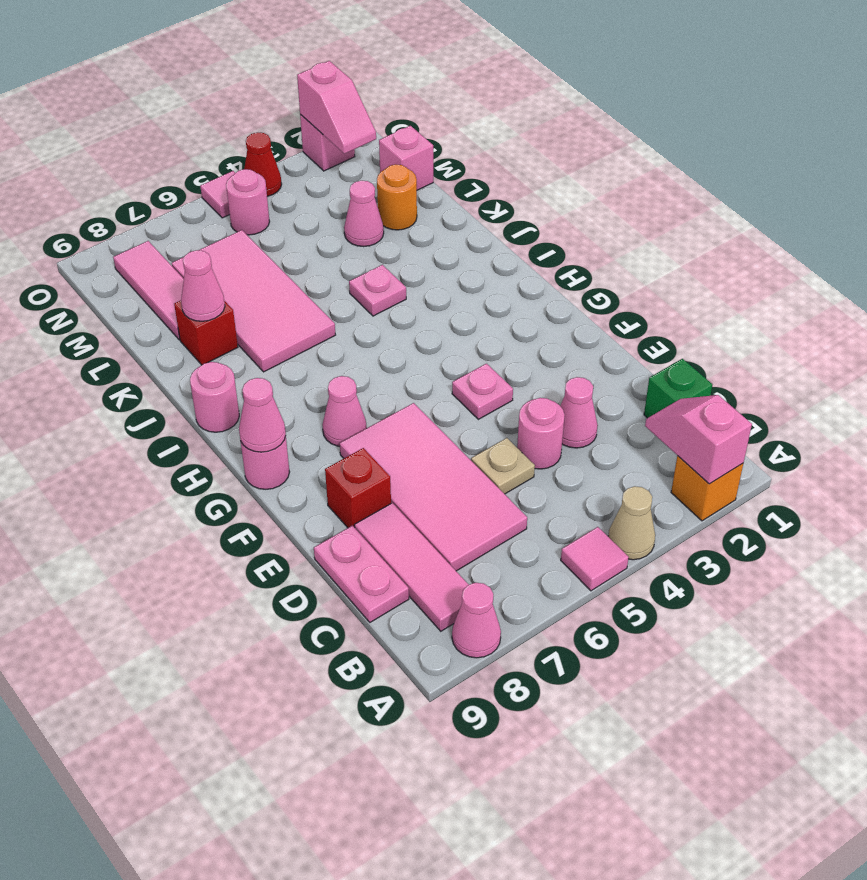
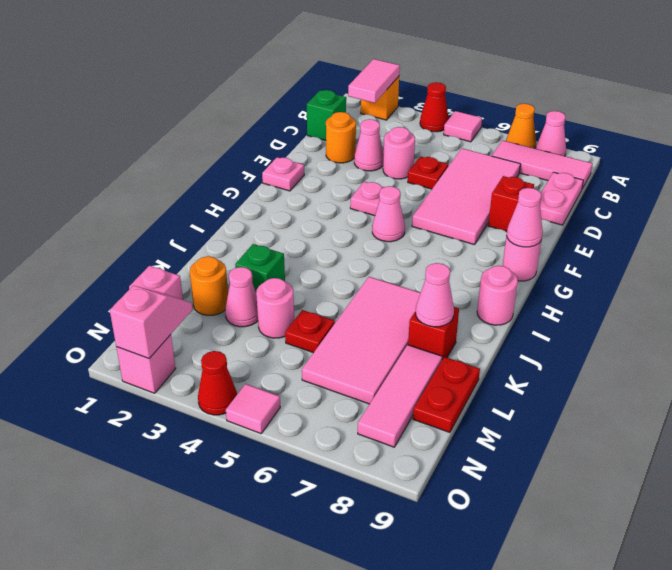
pink 1x2 slope [645,395,752,484] -> pink 1x2 tile [348,59,400,103]
tan 1x1 cone [608,486,655,560] -> red 1x1 cone [420,82,449,132]
none -> orange 1x1 cone [506,104,536,149]
pink 1x3 tile [354,503,469,631] -> pink 1x3 tile turned to [492,140,593,189]
none -> orange 1x1 round brick [326,112,356,163]
tan 1x1 plate [471,438,535,494] -> red 1x1 plate [408,157,448,189]
pink 1x1 cone [322,376,367,446] -> pink 1x1 cone moved to [372,186,405,242]
pink 1x1 plate [349,265,406,316] -> pink 1x1 plate moved to [262,157,304,191]
none -> green 1x1 brick [235,244,285,292]
none -> red 1x1 plate [285,310,335,353]
none -> red 1x2 plate [413,357,480,432]
pink 1x1 round brick [226,169,270,235] -> pink 1x1 round brick moved to [256,278,294,338]

